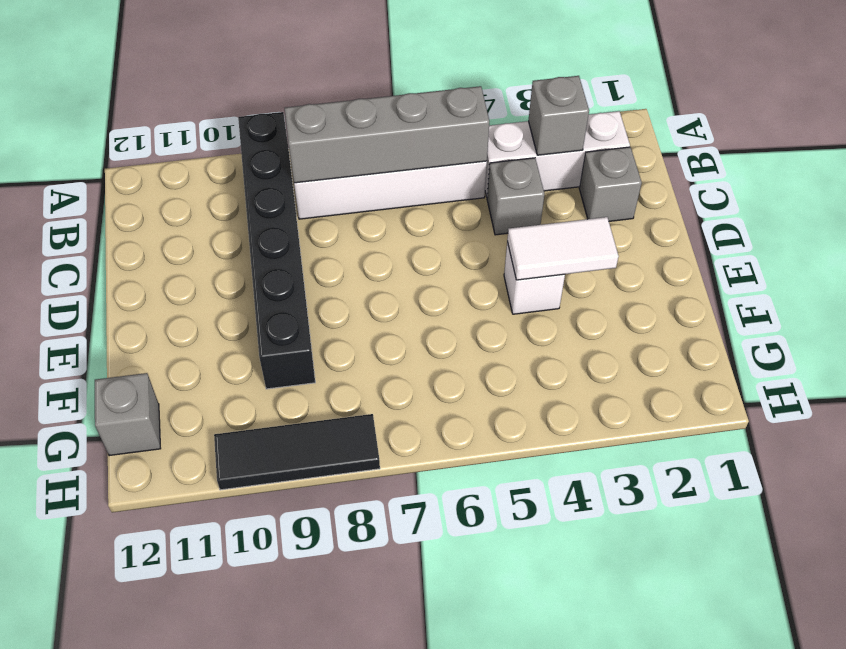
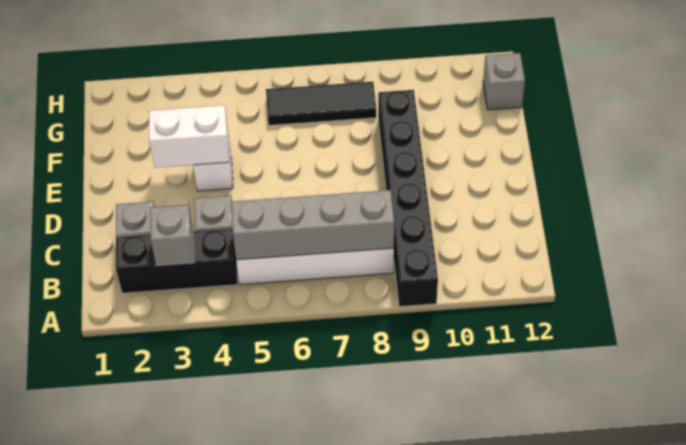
white 1x3 brick [485,111,630,196] -> black 1x3 brick [116,228,238,293]
white 1x2 tile [507,217,619,280] -> white 1x2 brick [149,105,230,168]
black 1x3 tile [214,414,380,490] -> black 1x3 tile moved to [266,82,376,125]

